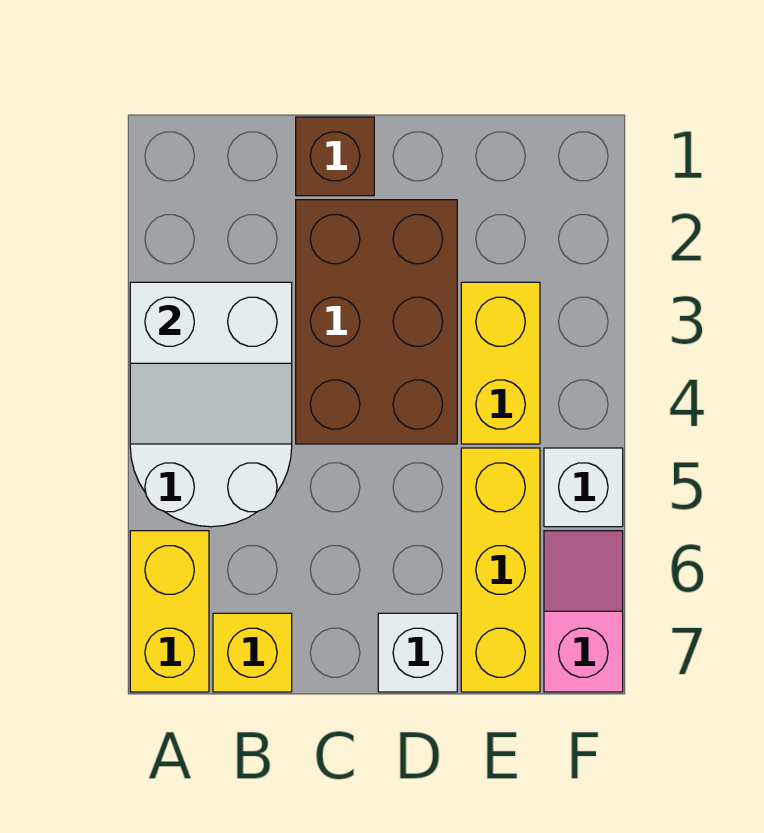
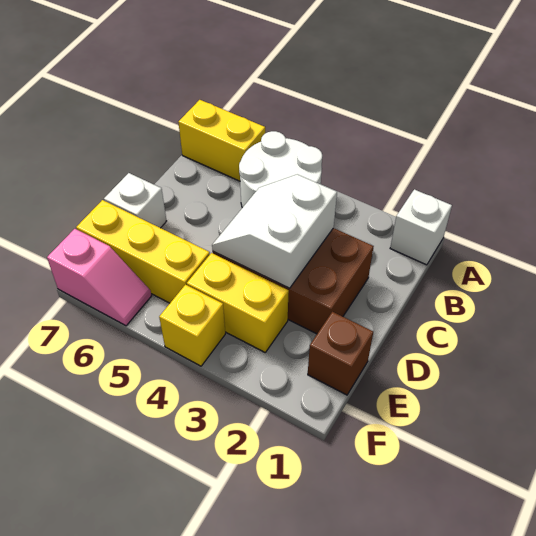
white 2x2 slope [130,282,292,444] -> white 2x2 slope moved to [212,174,337,288]
yellow 1x1 brick [213,613,292,692] -> yellow 1x1 brick moved to [159,285,225,366]
brown 1x1 brick [296,117,374,196] -> brown 1x1 brick moved to [308,312,373,395]
white 1x1 brick [544,448,623,527] -> white 1x1 brick moved to [390,189,452,265]

